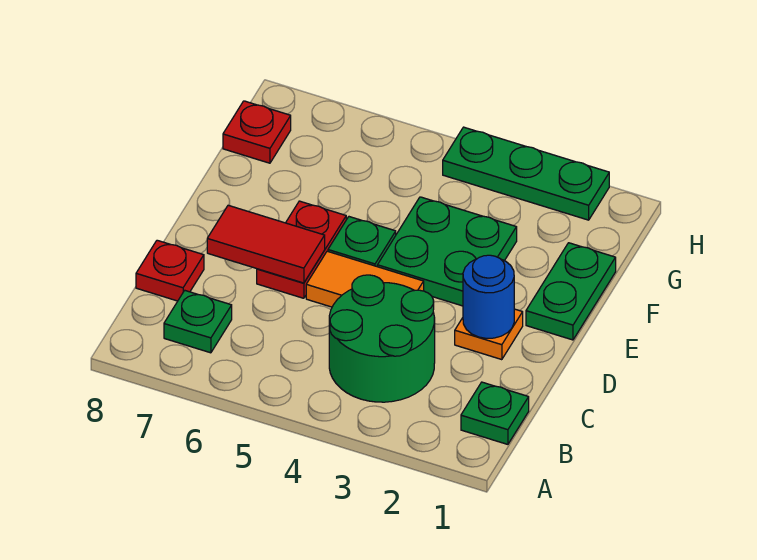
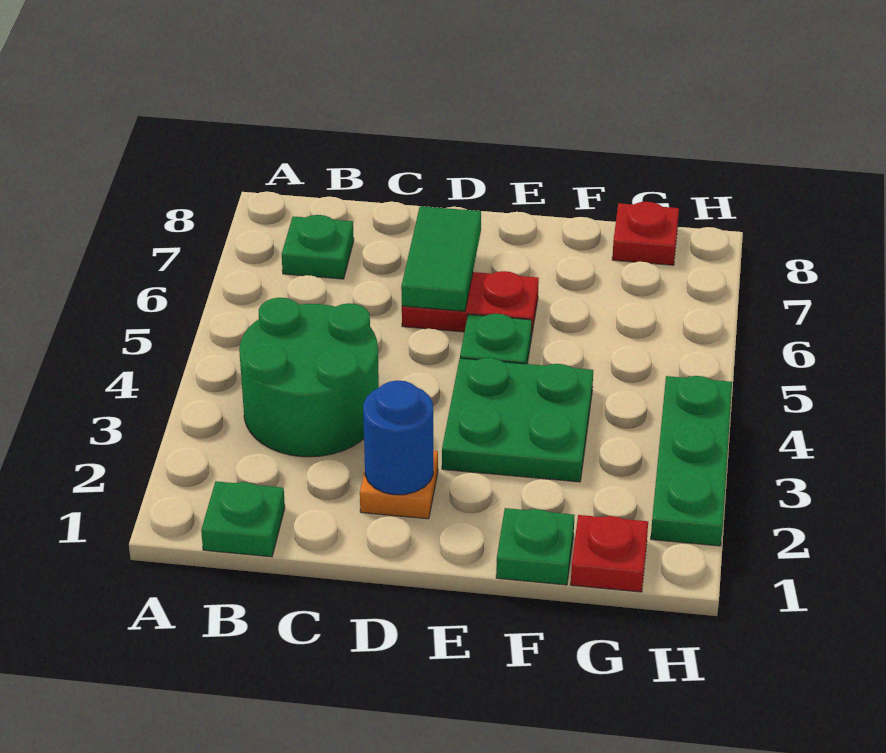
red 1x1 plate [136,240,204,301] -> red 1x1 plate moved to [571,515,648,592]
orange 1x2 tile [306,251,424,307] -> none
red 1x2 tile [207,205,325,283] -> green 1x2 tile [401,206,481,311]
green 1x2 plate [526,243,616,340] -> green 1x1 plate [496,508,575,585]

